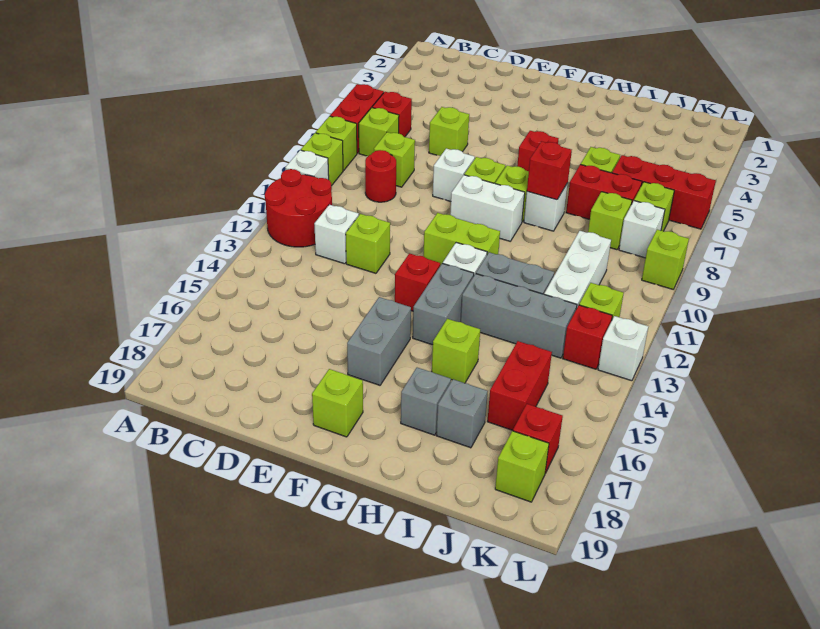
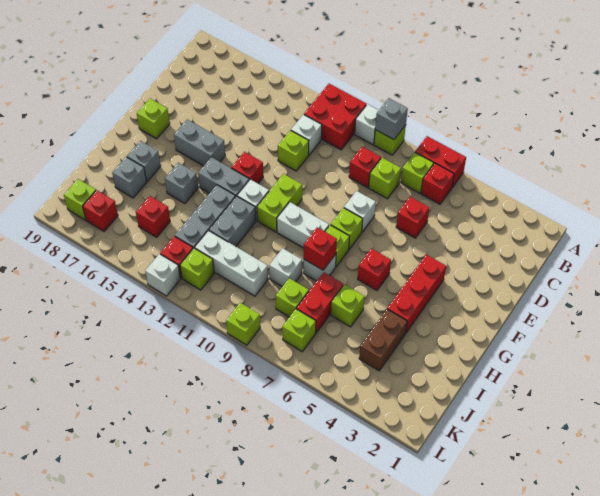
lime 1x1 brick [316,116,357,170] -> none
none -> grey 1x1 brick [375,98,408,140]
red 2x2 round brick [265,169,332,247] -> red 2x2 brick [304,84,366,150]
red 1x1 round brick [365,150,396,202] -> red 1x1 brick [349,147,381,188]
lime 1x1 brick [429,107,469,156] -> red 1x1 brick [396,197,429,238]
white 1x2 brick [450,175,525,241] -> white 1x2 brick turned to [277,202,329,248]
lime 1x1 brick [432,319,480,383] -> grey 1x1 brick [165,163,198,204]
none -> brown 1x2 brick [359,309,407,371]
red 1x3 brick [612,155,716,229] -> red 1x3 brick moved to [387,254,446,333]
red 1x2 brick [487,341,552,430] -> red 1x1 brick [136,196,170,237]
white 1x1 brick [619,201,665,258] -> white 1x1 brick moved to [269,248,302,287]

